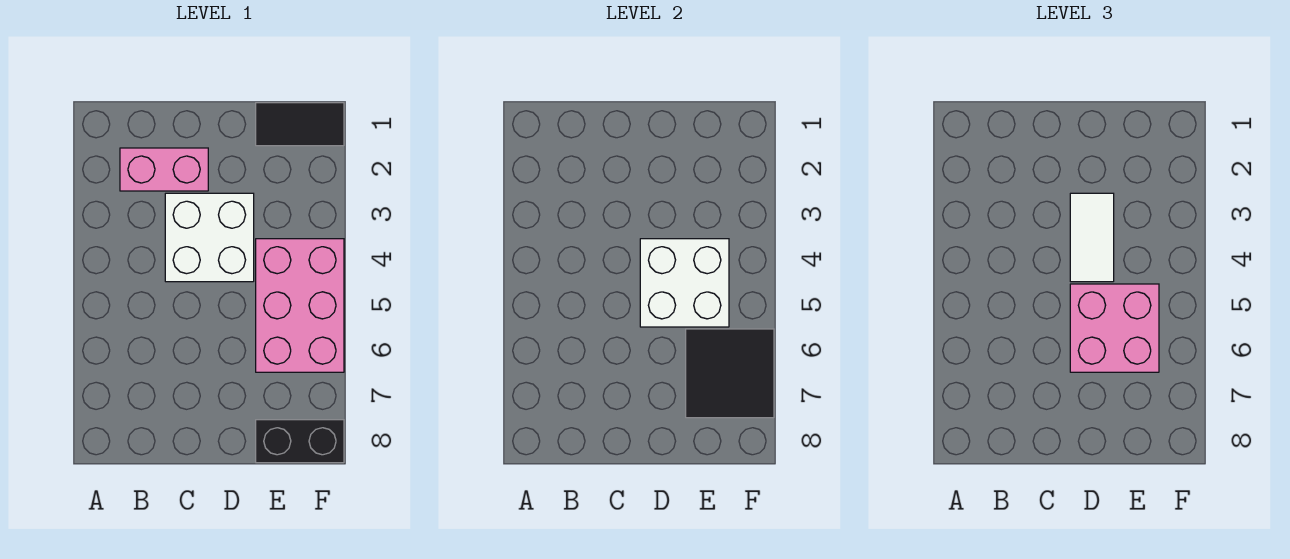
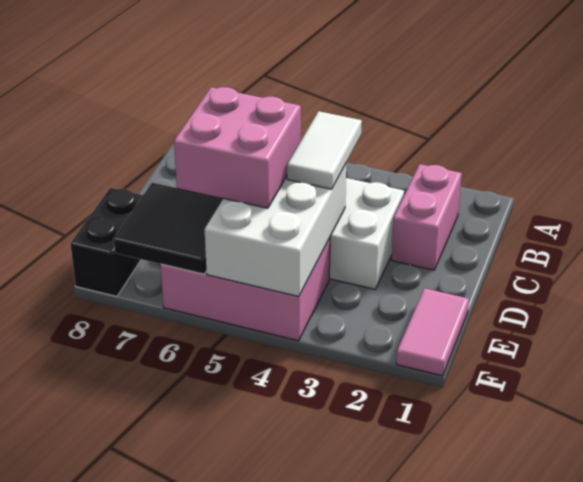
white 1x2 tile [1070,193,1114,282] -> white 1x2 tile turned to [287,111,362,189]
white 2x2 brick [640,239,729,327] -> white 2x3 brick [205,164,346,297]
black 1x2 tile [256,103,344,146] -> pink 1x2 tile [396,288,469,376]

